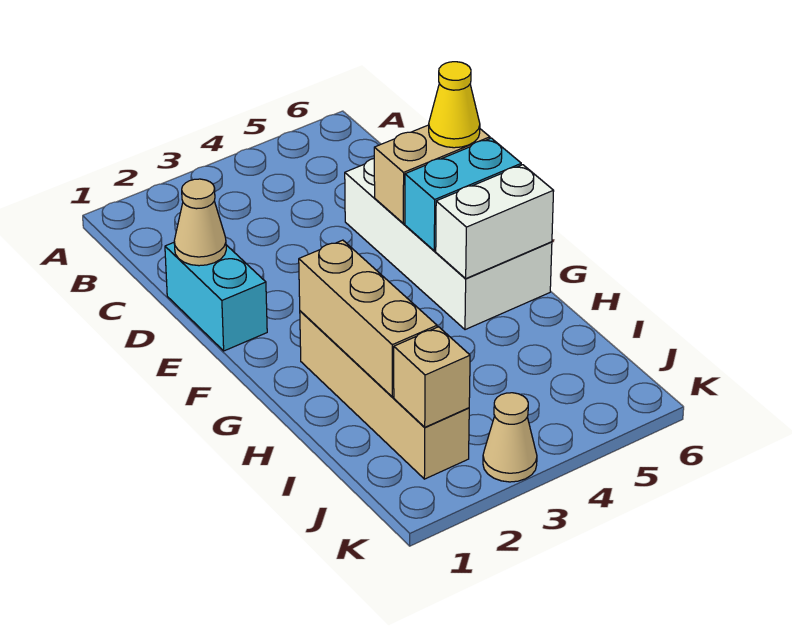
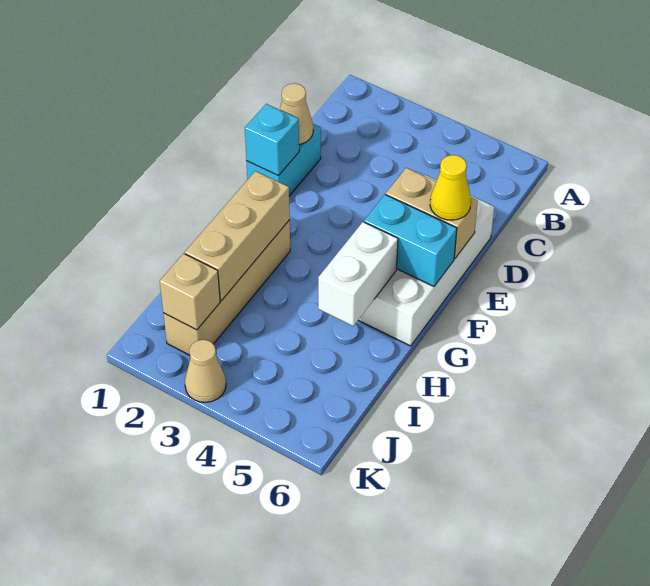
none -> cyan 1x1 brick [245,104,299,176]
white 1x2 brick [436,165,554,278] -> white 1x2 brick turned to [318,222,398,326]

